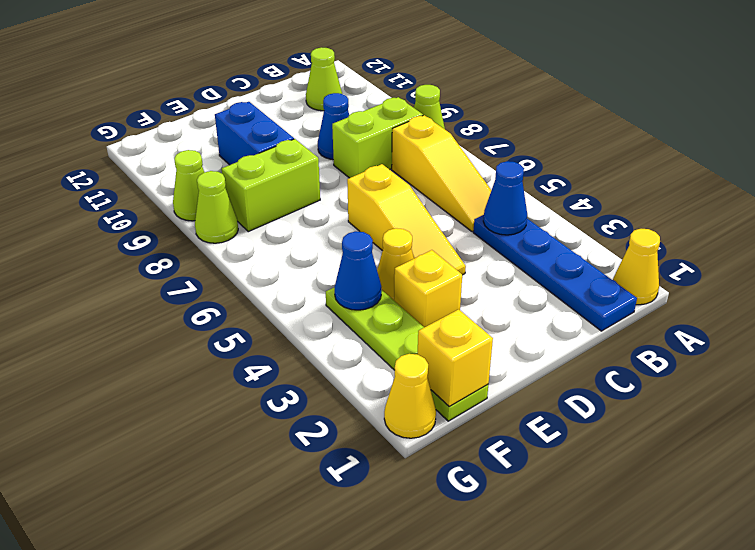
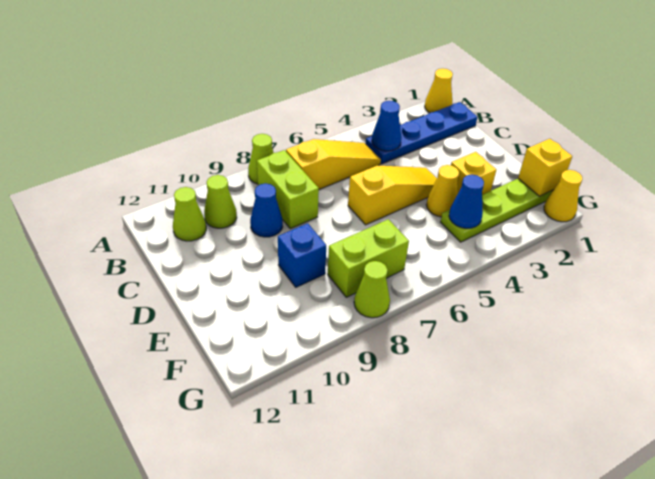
lime 1x2 brick [222,139,320,232] -> lime 1x2 brick turned to [328,219,409,297]
blue 1x2 brick [215,102,294,165] -> blue 1x1 brick [278,223,326,287]
lime 1x1 cone [173,150,204,221] -> lime 1x1 cone moved to [204,175,237,228]

